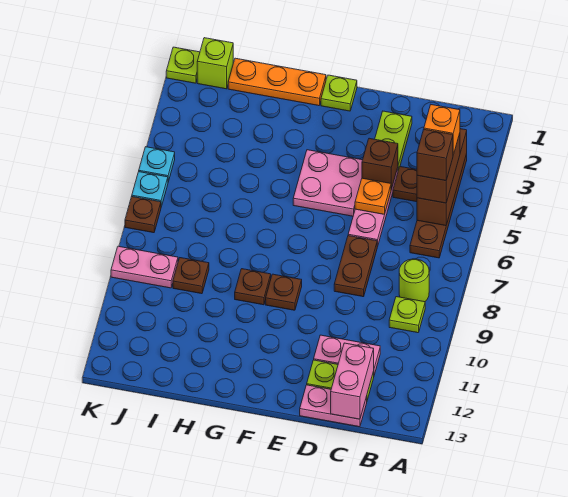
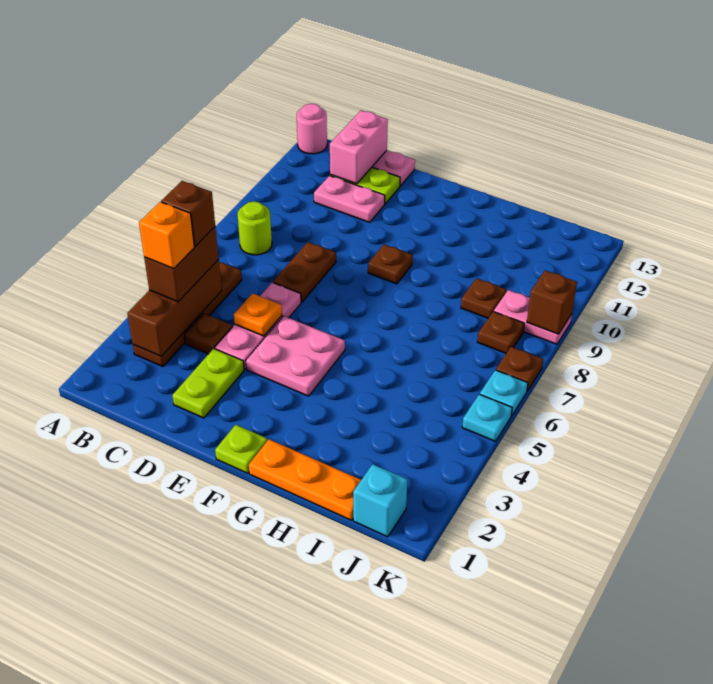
none -> pink 1x1 round brick [297,104,327,154]
lime 1x1 plate [389,297,425,333] -> none
brown 1x1 brick [362,138,398,189] -> brown 1x1 brick moved to [527,270,577,334]
brown 1x1 plate [235,269,271,305] -> brown 1x1 plate moved to [478,311,524,353]
lime 1x1 brick [197,38,233,89] -> cyan 1x1 brick [353,464,407,537]
lime 1x1 plate [166,47,200,83] -> none

